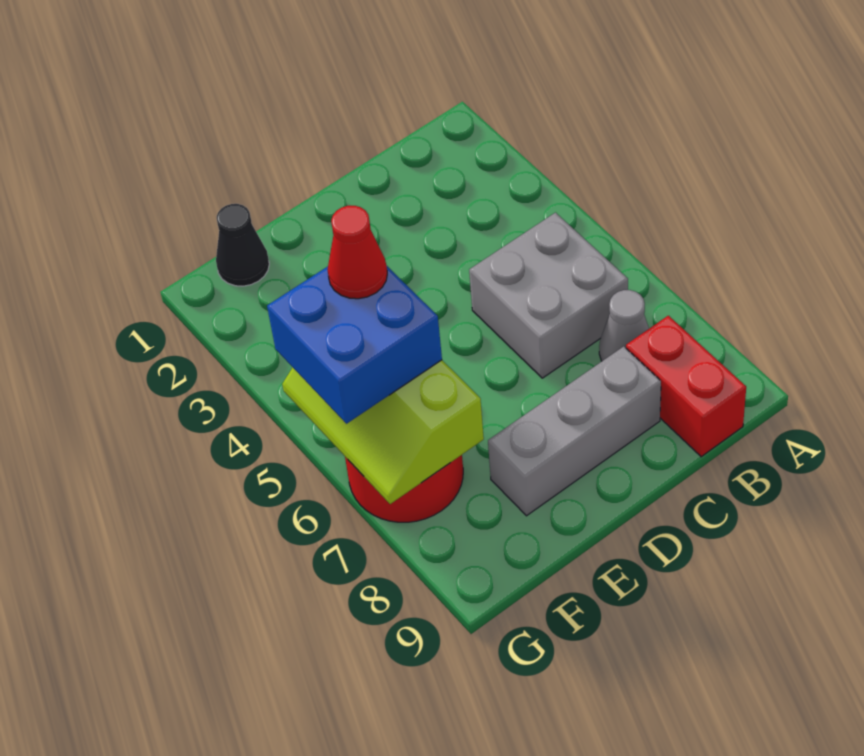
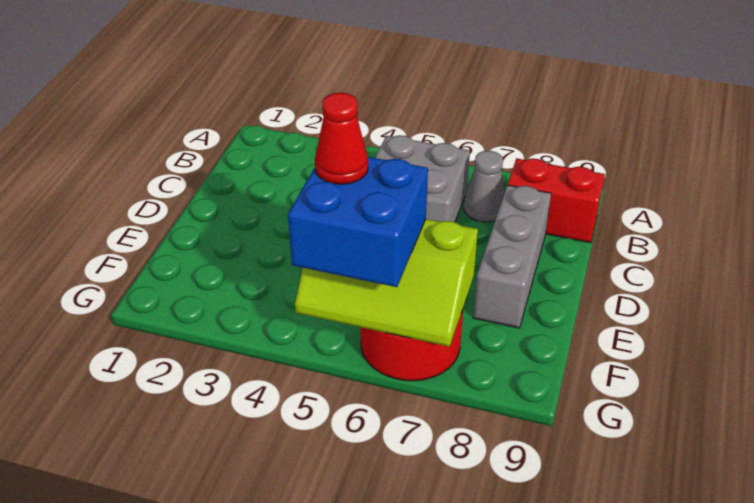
black 1x1 cone [216,204,269,286] -> none

